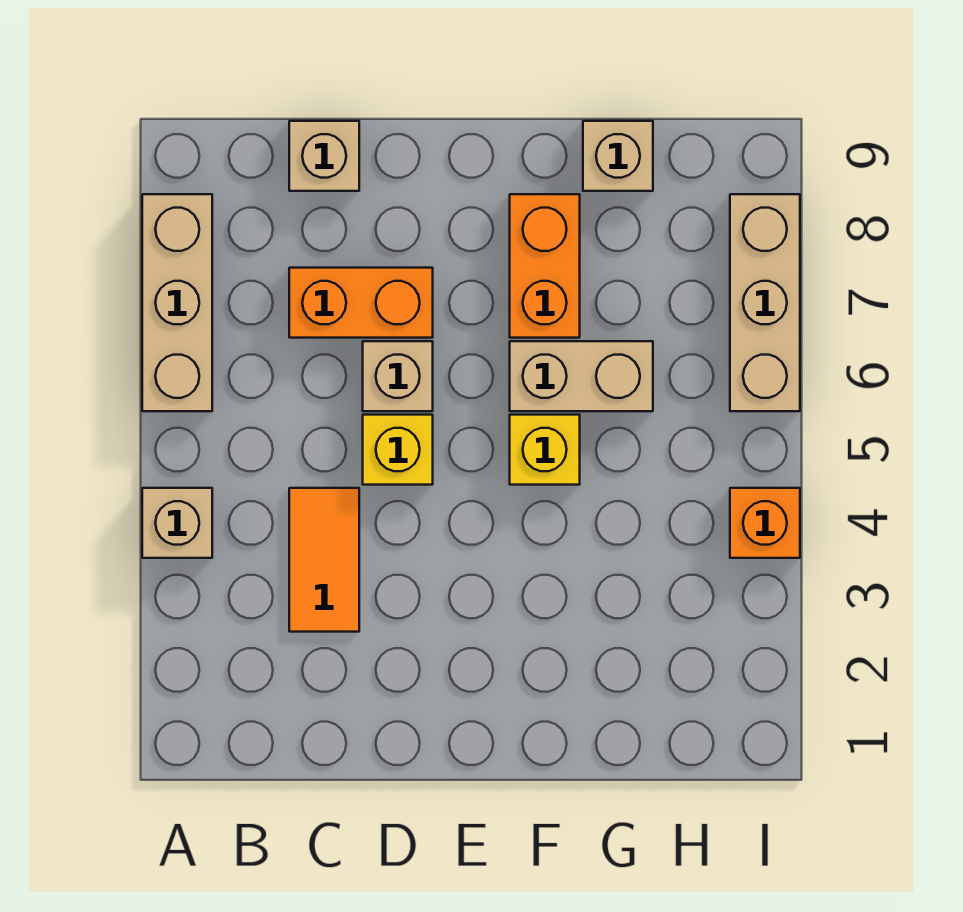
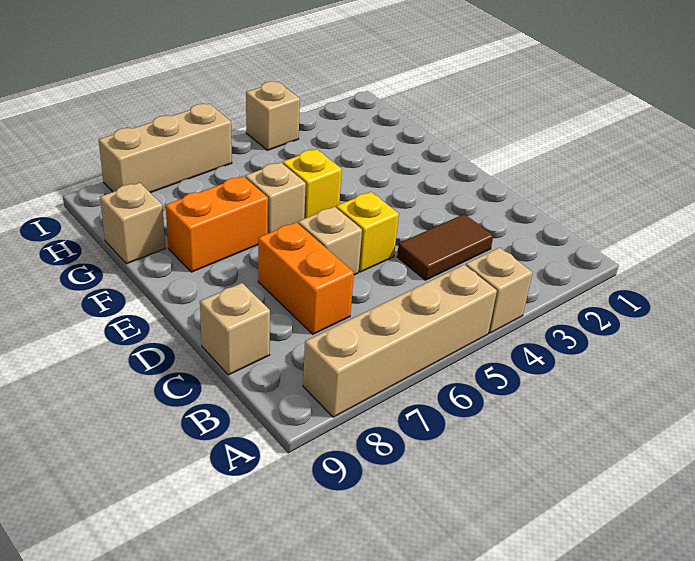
tan 1x3 brick [142,194,212,411] -> tan 1x4 brick [303,265,497,417]
orange 1x2 tile [289,488,359,632] -> brown 1x2 tile [397,214,493,280]
tan 1x2 brick [510,341,653,411] -> tan 1x1 brick [245,162,306,233]
orange 1x1 brick [730,488,800,558] -> tan 1x1 brick [246,81,300,150]

